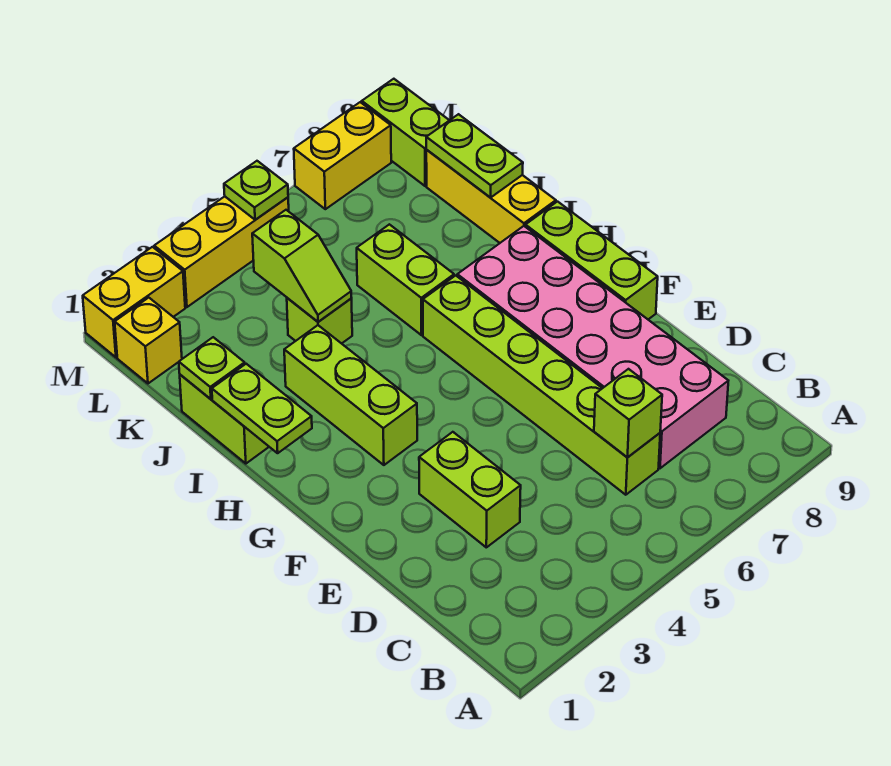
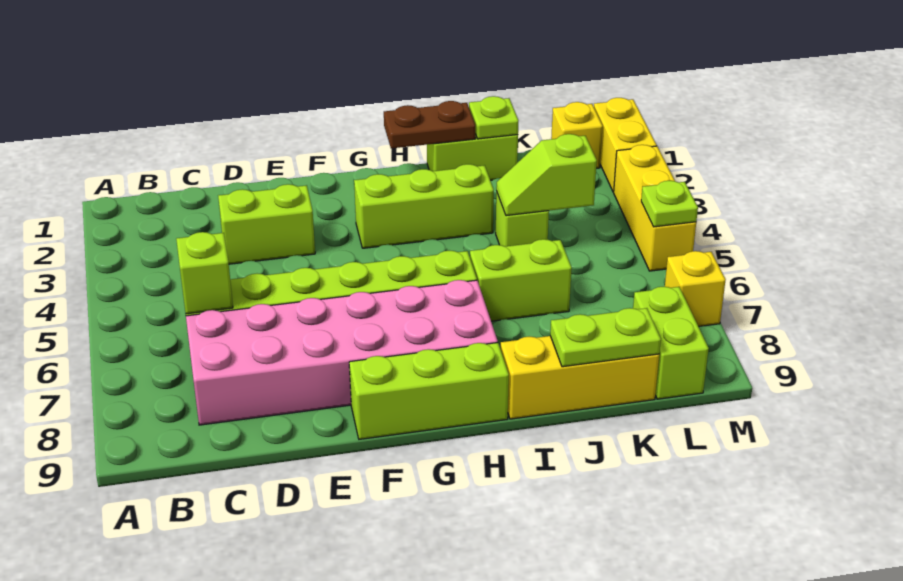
lime 1x2 plate [212,364,312,453] -> brown 1x2 plate [384,101,475,148]
lime 1x2 brick [362,79,449,186] -> lime 1x2 brick turned to [633,287,709,399]
yellow 1x2 brick [294,102,391,209] -> yellow 1x1 brick [665,251,726,327]

